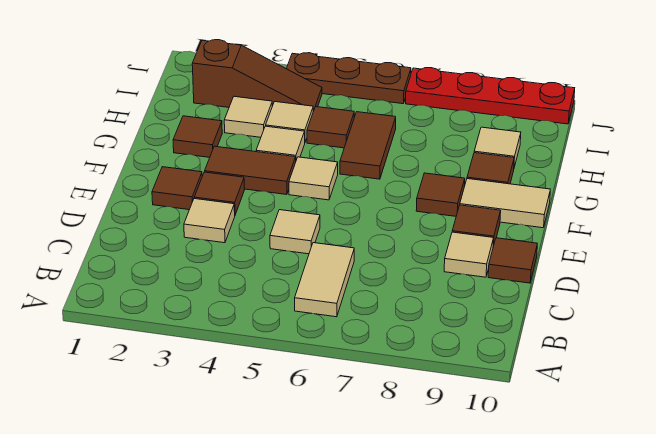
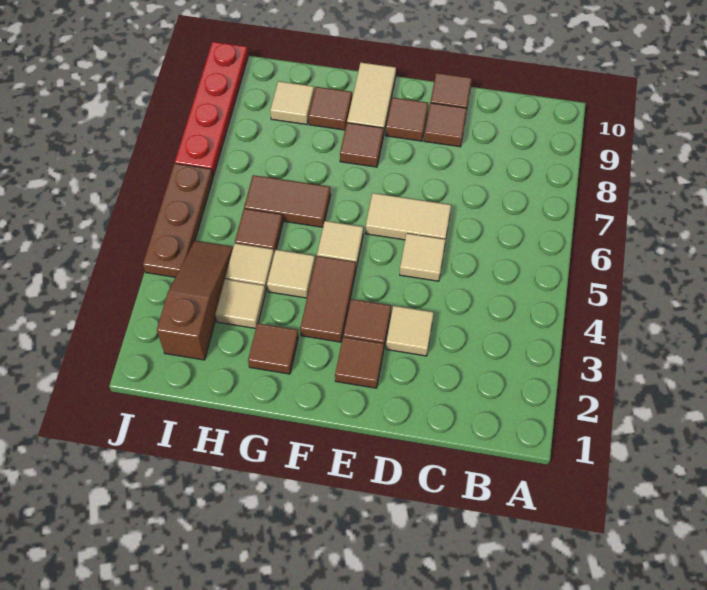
tan 1x2 tile [295,243,354,317] -> tan 1x2 tile moved to [366,193,451,240]
tan 1x1 tile [444,232,494,277] -> brown 1x1 tile [424,103,467,147]

